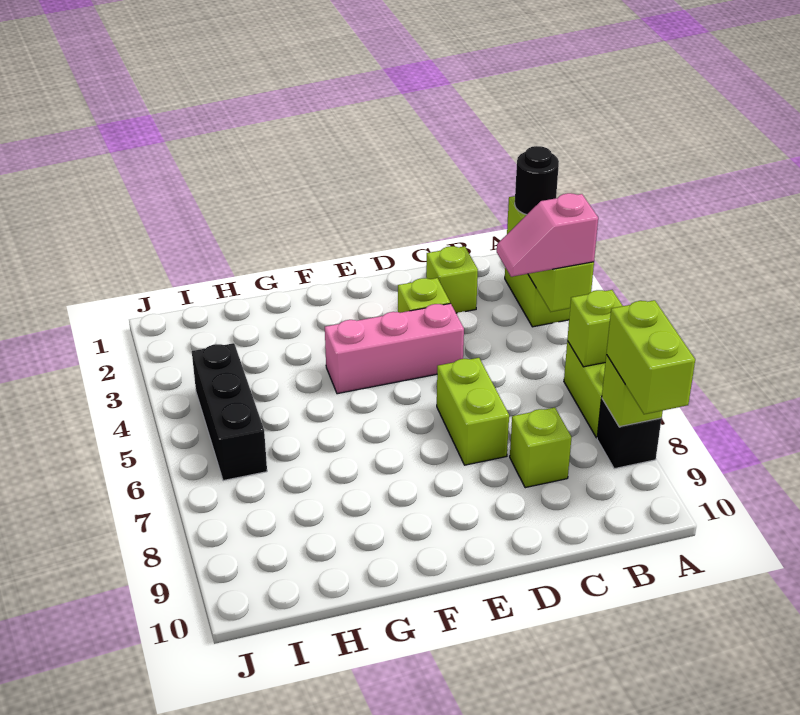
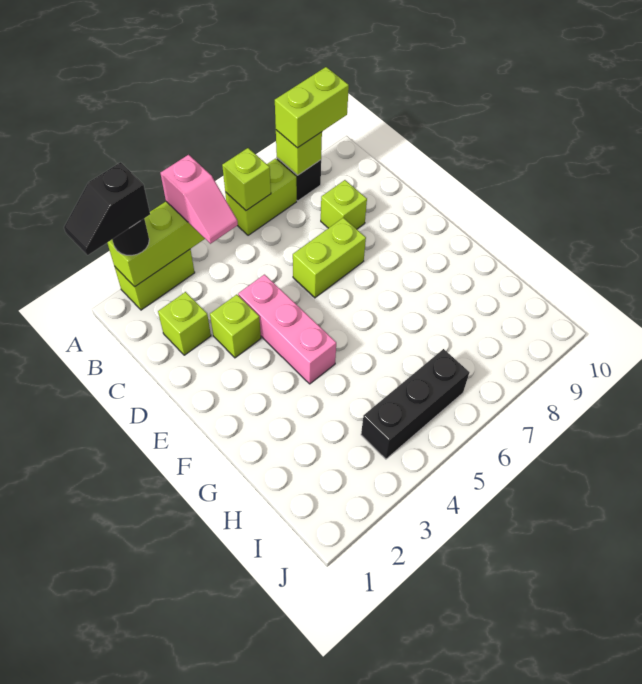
none -> black 1x2 slope [64,162,150,255]

